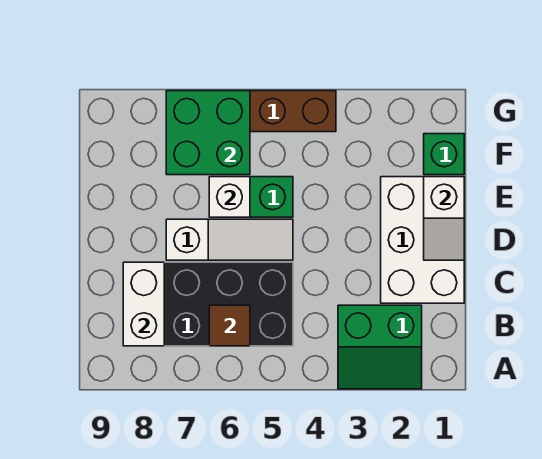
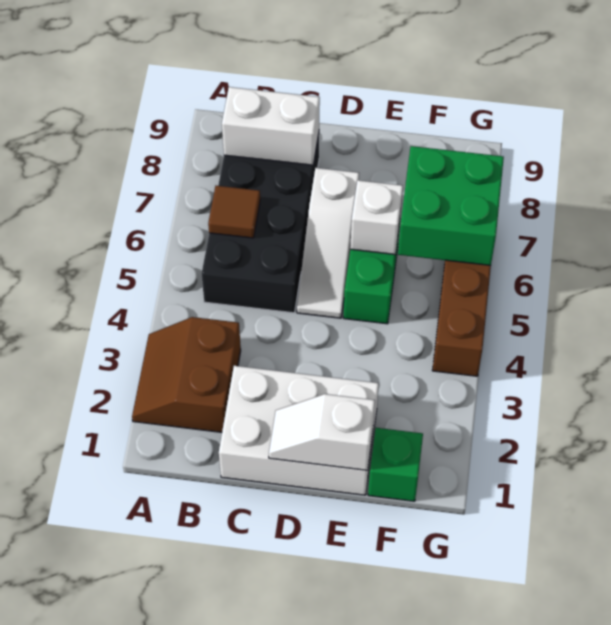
green 2x2 slope [338,305,422,389] -> brown 2x2 slope [132,317,241,432]

